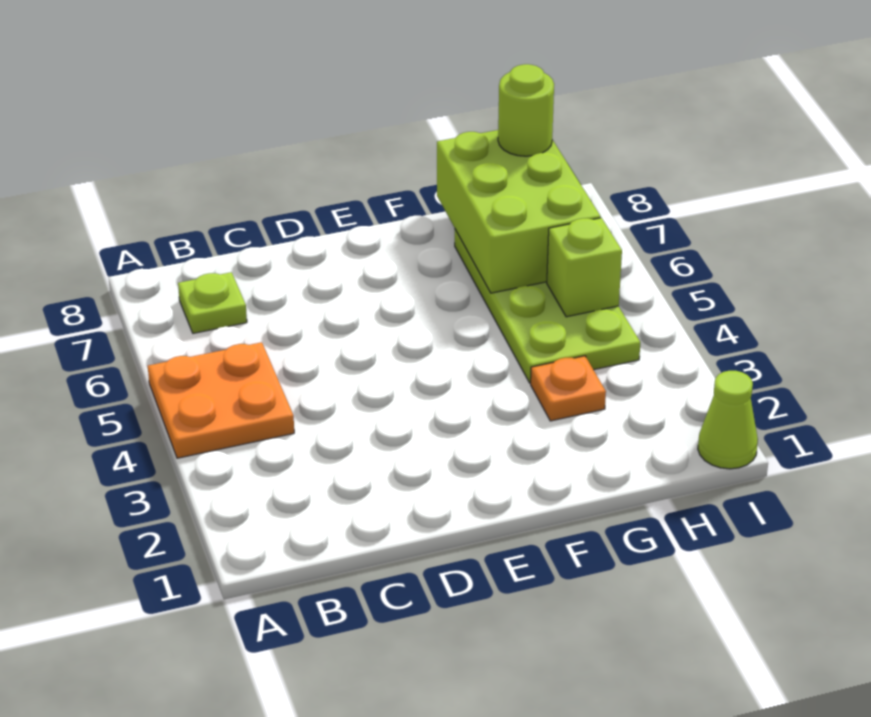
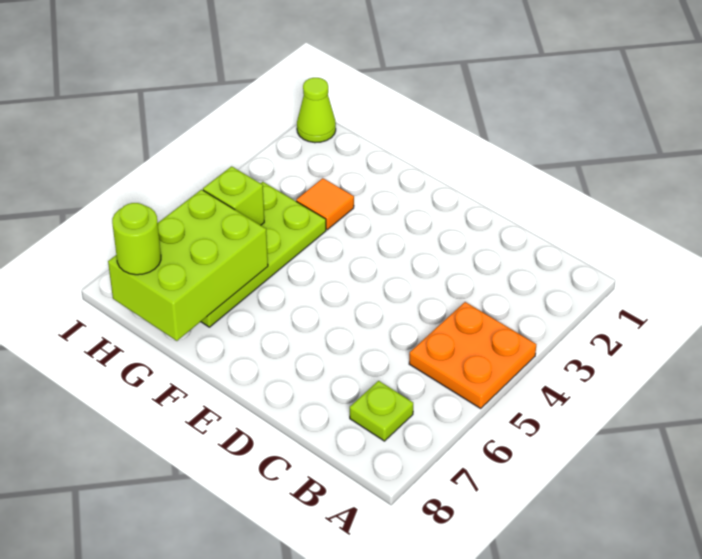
orange 1x1 plate [531,356,606,421] -> orange 1x1 tile [296,178,354,230]

